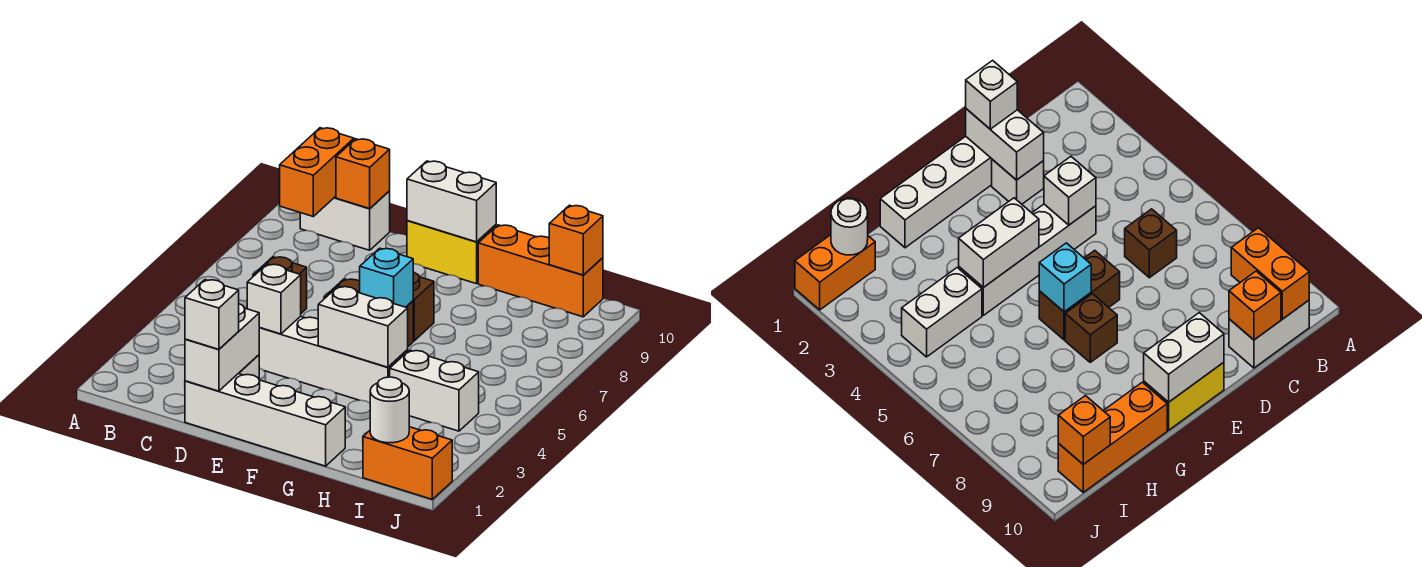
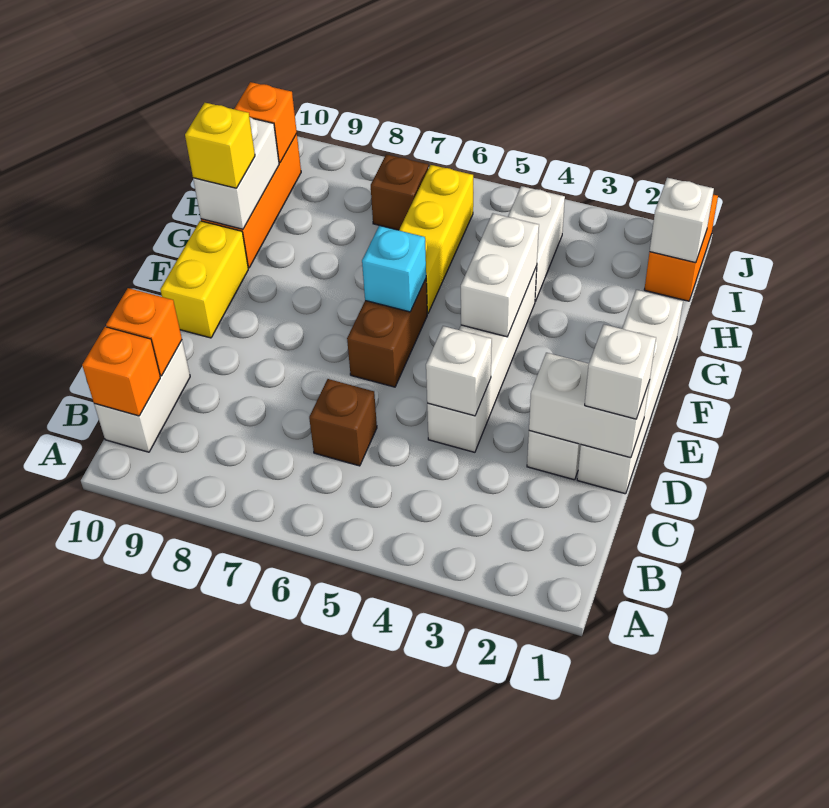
orange 1x2 brick [280,128,354,216] -> orange 1x1 brick [82,327,160,416]
white 1x2 brick [407,161,496,242] -> white 1x2 brick moved to [193,118,279,229]
brown 1x1 brick [413,272,434,341] -> brown 1x1 brick moved to [371,154,428,230]
none -> yellow 1x3 brick [399,165,473,314]
none -> yellow 1x1 brick [185,103,255,188]
white 1x1 round brick [370,377,409,443] -> white 1x1 brick [650,178,714,263]

